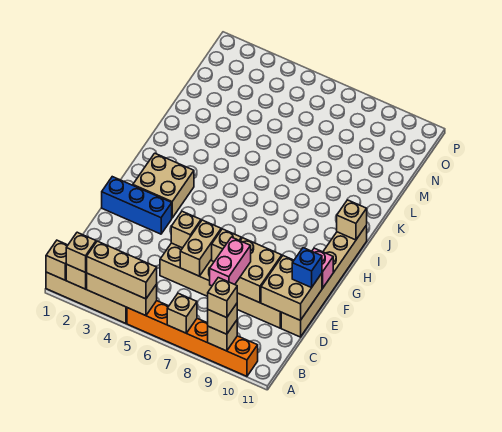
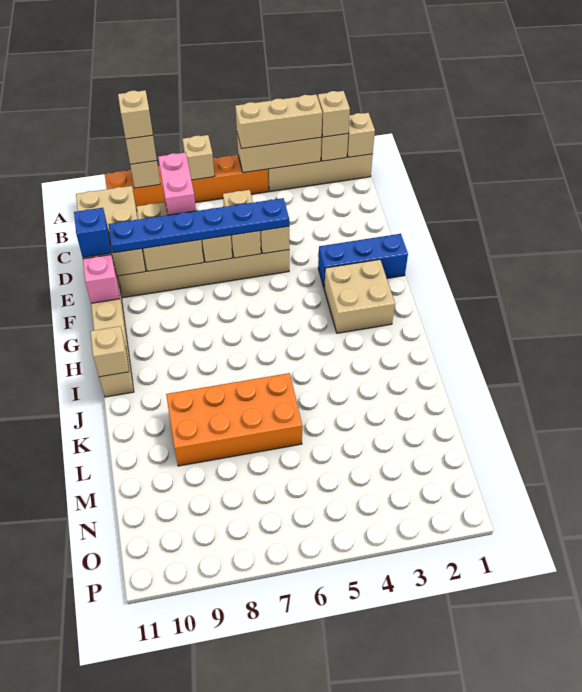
tan 2x2 brick [261,256,322,321] -> tan 2x3 brick [76,186,146,276]
none -> blue 1x6 plate [108,198,289,253]
none -> orange 2x4 brick [166,373,302,466]

